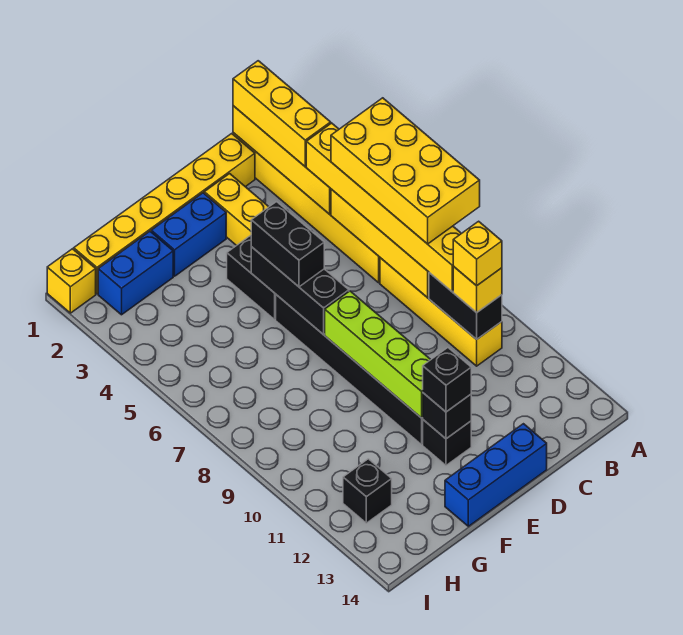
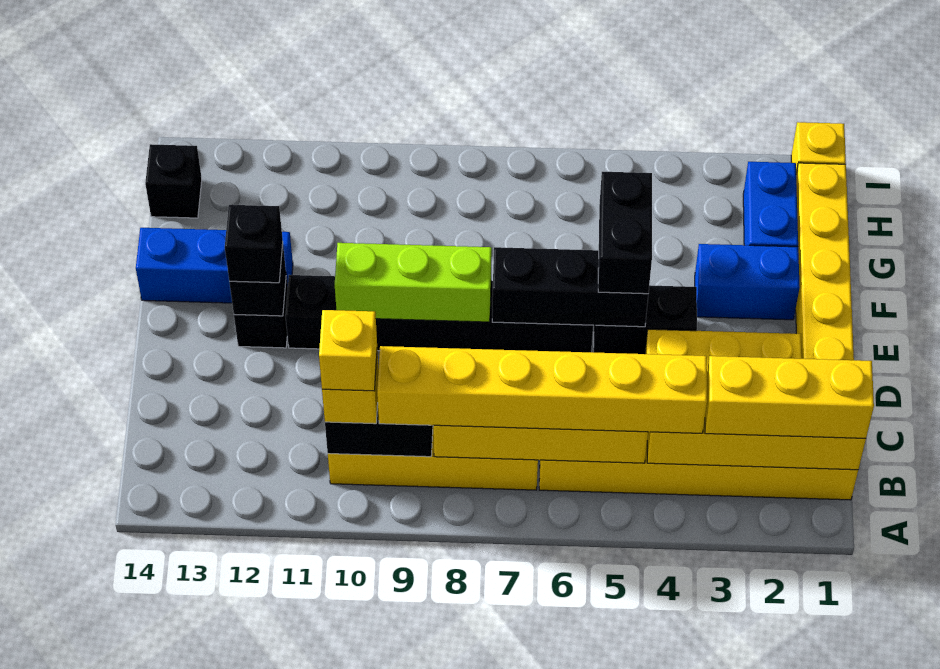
yellow 2x4 brick [331,98,480,244] -> none
blue 1x3 brick [445,424,547,526] -> blue 1x3 brick turned to [136,228,293,303]
blue 1x2 brick [151,193,226,276] -> blue 1x2 brick turned to [695,244,800,320]
black 1x2 brick [251,202,324,287] -> black 1x2 brick turned to [598,172,652,294]
lime 1x4 brick [325,291,431,418] -> lime 1x3 brick [335,243,492,322]
black 1x1 brick [343,459,392,523] -> black 1x1 brick moved to [145,144,202,218]

